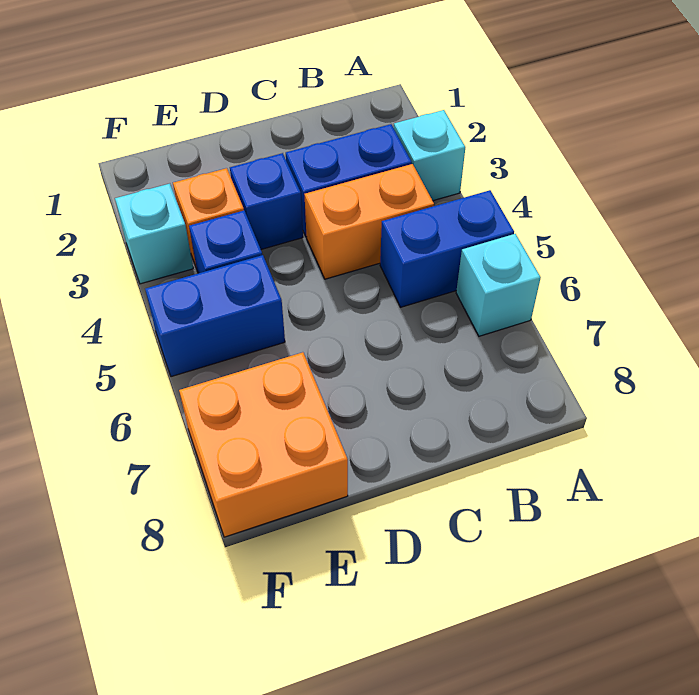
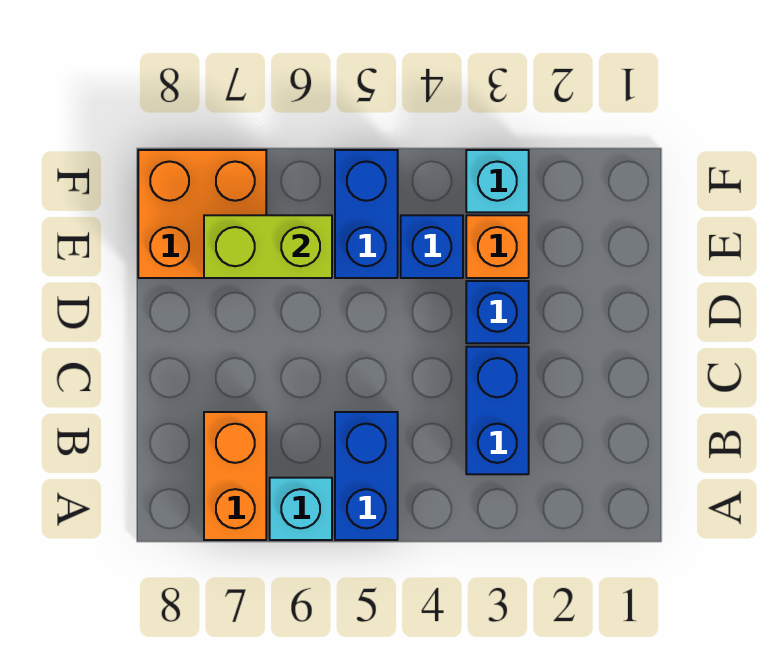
cyan 1x1 brick [394,110,465,201] -> none
orange 1x2 brick [304,164,434,279] -> orange 1x2 brick moved to [204,412,266,540]
none -> lime 1x2 brick [204,215,332,278]

